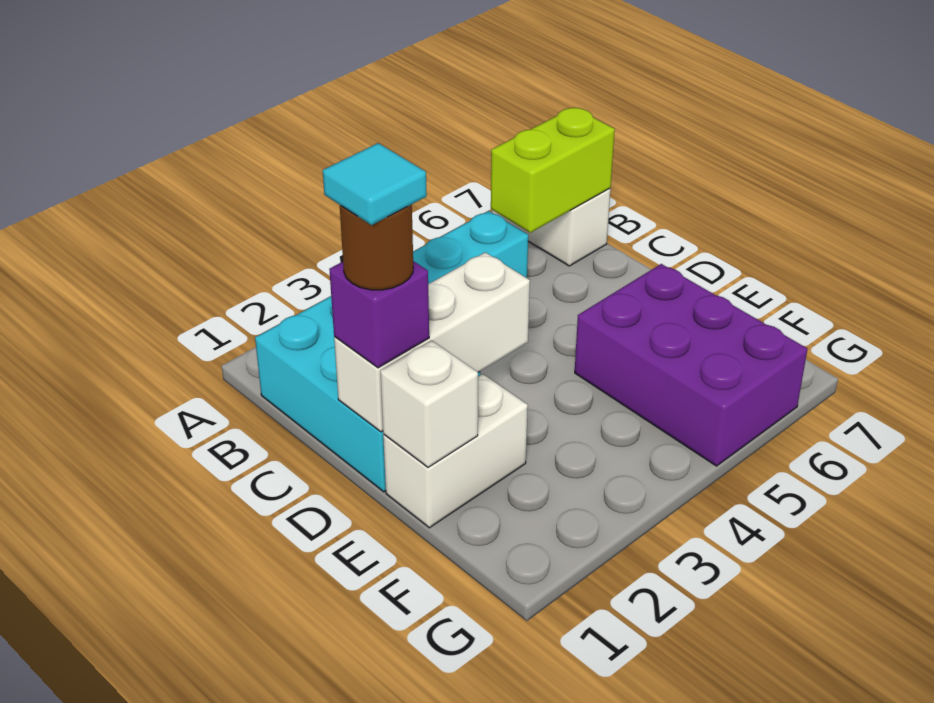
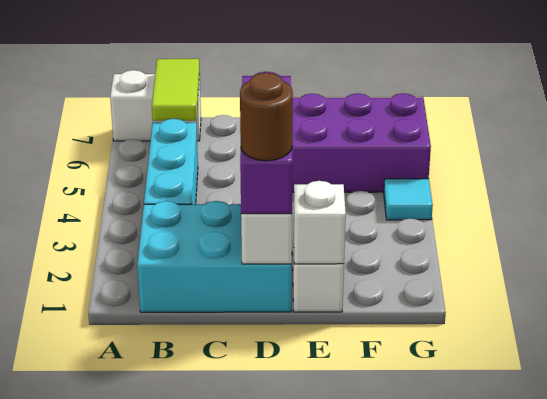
lime 1x2 brick [491,107,615,233] -> lime 1x2 tile [152,59,200,121]
purple 1x1 brick [329,261,429,368] -> purple 1x3 brick [240,72,293,214]
cyan 1x1 tile [323,143,427,225] -> cyan 1x1 tile moved to [384,179,433,220]

